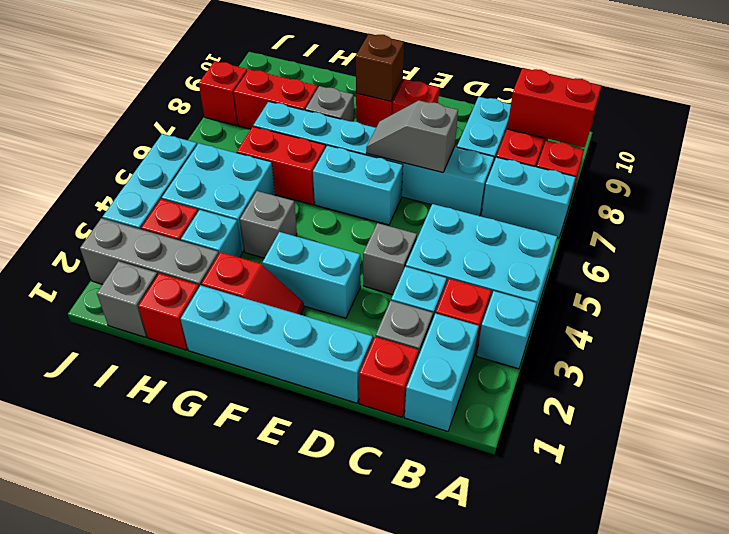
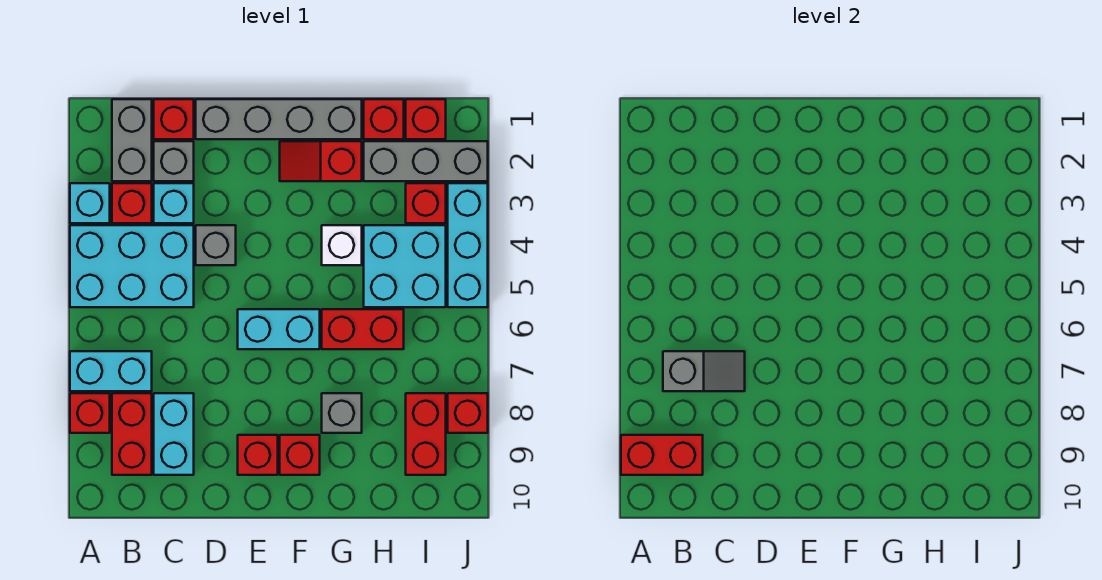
cyan 1x2 brick [405,313,479,431] -> grey 1x2 brick [112,99,152,181]
cyan 1x6 brick [253,102,494,216] -> none
cyan 1x4 brick [181,285,373,403] -> grey 1x4 brick [196,99,362,139]
grey 1x2 slope [366,101,458,172] -> grey 1x2 slope moved to [663,351,745,391]
cyan 1x2 brick [262,232,361,318] -> none
brown 1x1 brick [356,34,404,101] -> none
grey 1x1 brick [240,191,297,258] -> white 1x1 brick [322,225,362,265]
cyan 1x1 brick [181,210,242,258] -> none
red 1x2 brick [234,69,318,129] -> red 1x2 brick turned to [406,393,446,475]
grey 1x1 brick [97,261,158,337] -> red 1x1 brick [406,99,446,139]

